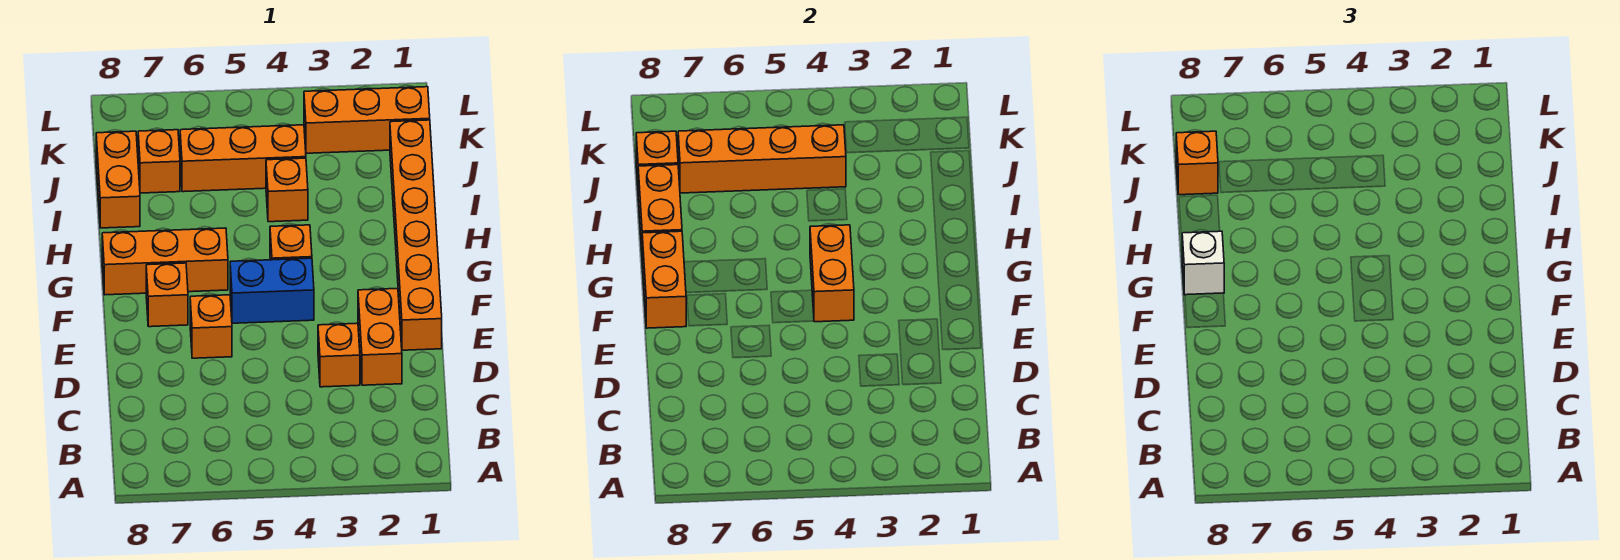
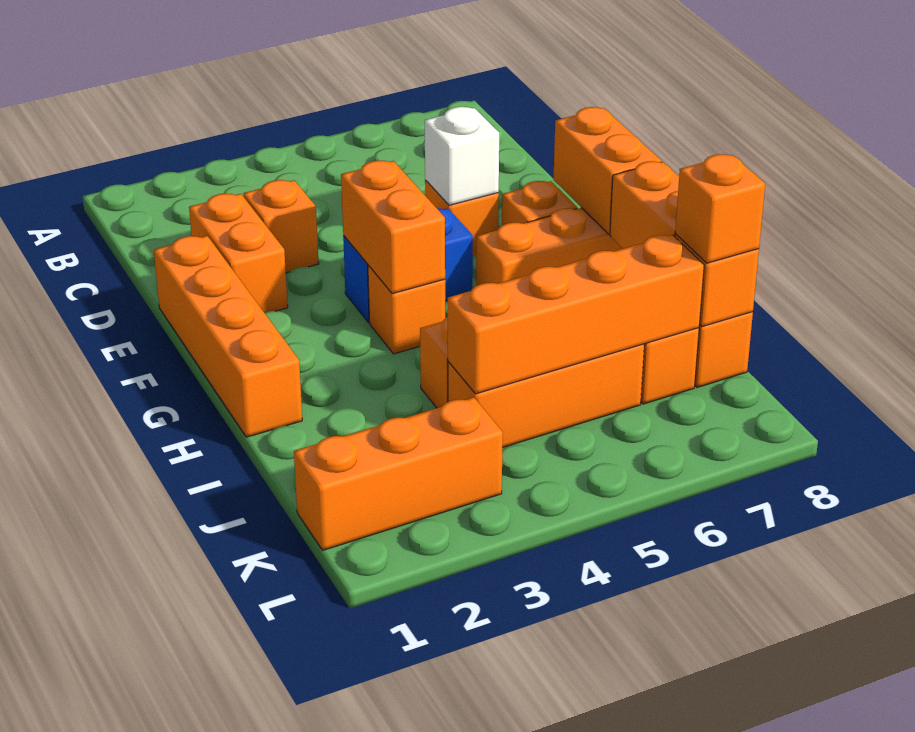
orange 1x6 brick [390,120,442,350] -> orange 1x4 brick [154,236,302,437]
white 1x1 brick [1182,231,1224,295] -> white 1x1 brick moved to [425,107,499,205]

